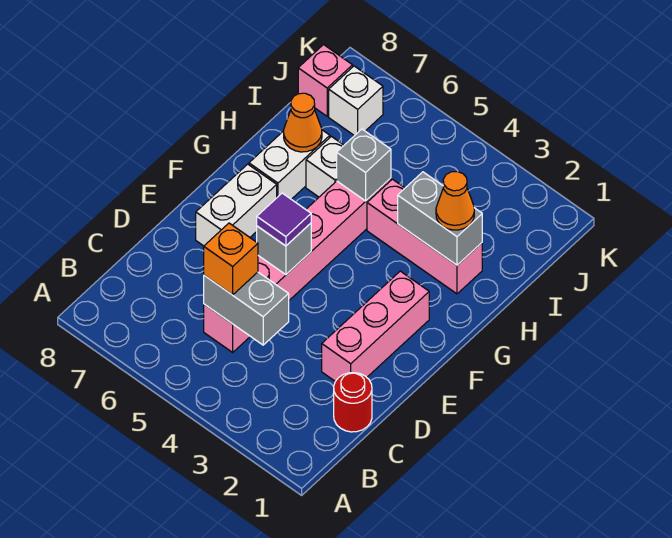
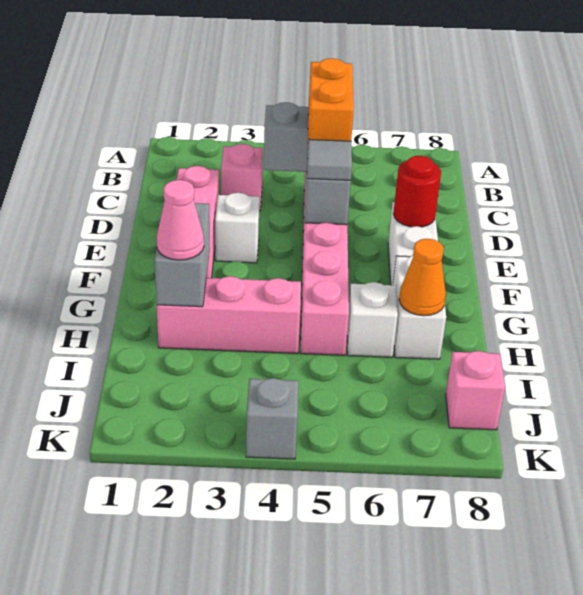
red 1x1 round brick [334,373,372,432] -> red 1x1 round brick moved to [393,156,441,227]
none -> pink 1x1 brick [221,144,263,211]
orange 1x1 brick [204,223,258,295] -> orange 1x2 brick [308,58,354,141]
purple 1x1 tile [257,193,311,246] -> grey 1x1 tile [307,139,352,180]
grey 1x2 brick [398,172,482,265] -> grey 1x2 brick turned to [154,203,210,307]
orange 1x1 cone [436,172,474,230] -> pink 1x1 cone [157,180,204,260]
grey 1x1 brick [337,129,391,201] -> grey 1x1 brick moved to [246,378,299,459]
white 1x1 brick [329,66,383,136] -> white 1x1 brick moved to [215,193,260,263]

